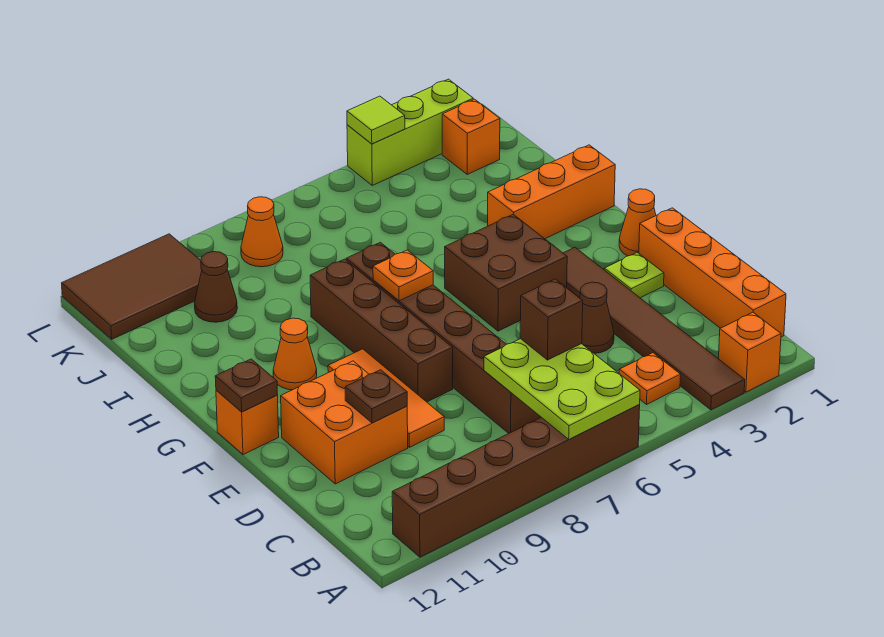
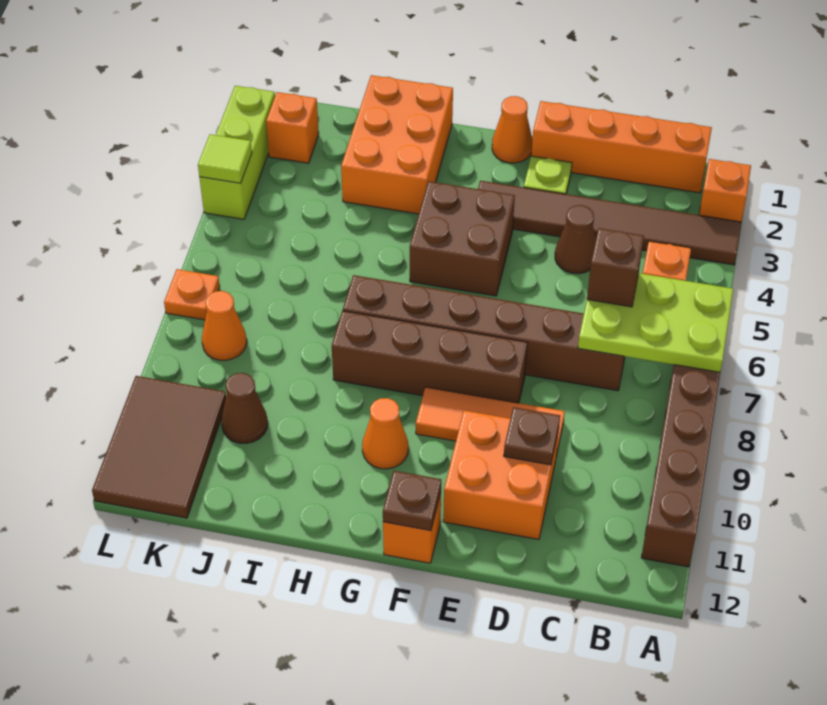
orange 1x1 plate [373,250,433,301] -> orange 1x1 plate moved to [164,269,220,320]
orange 1x3 brick [488,145,615,239] -> orange 2x3 brick [341,75,453,214]

